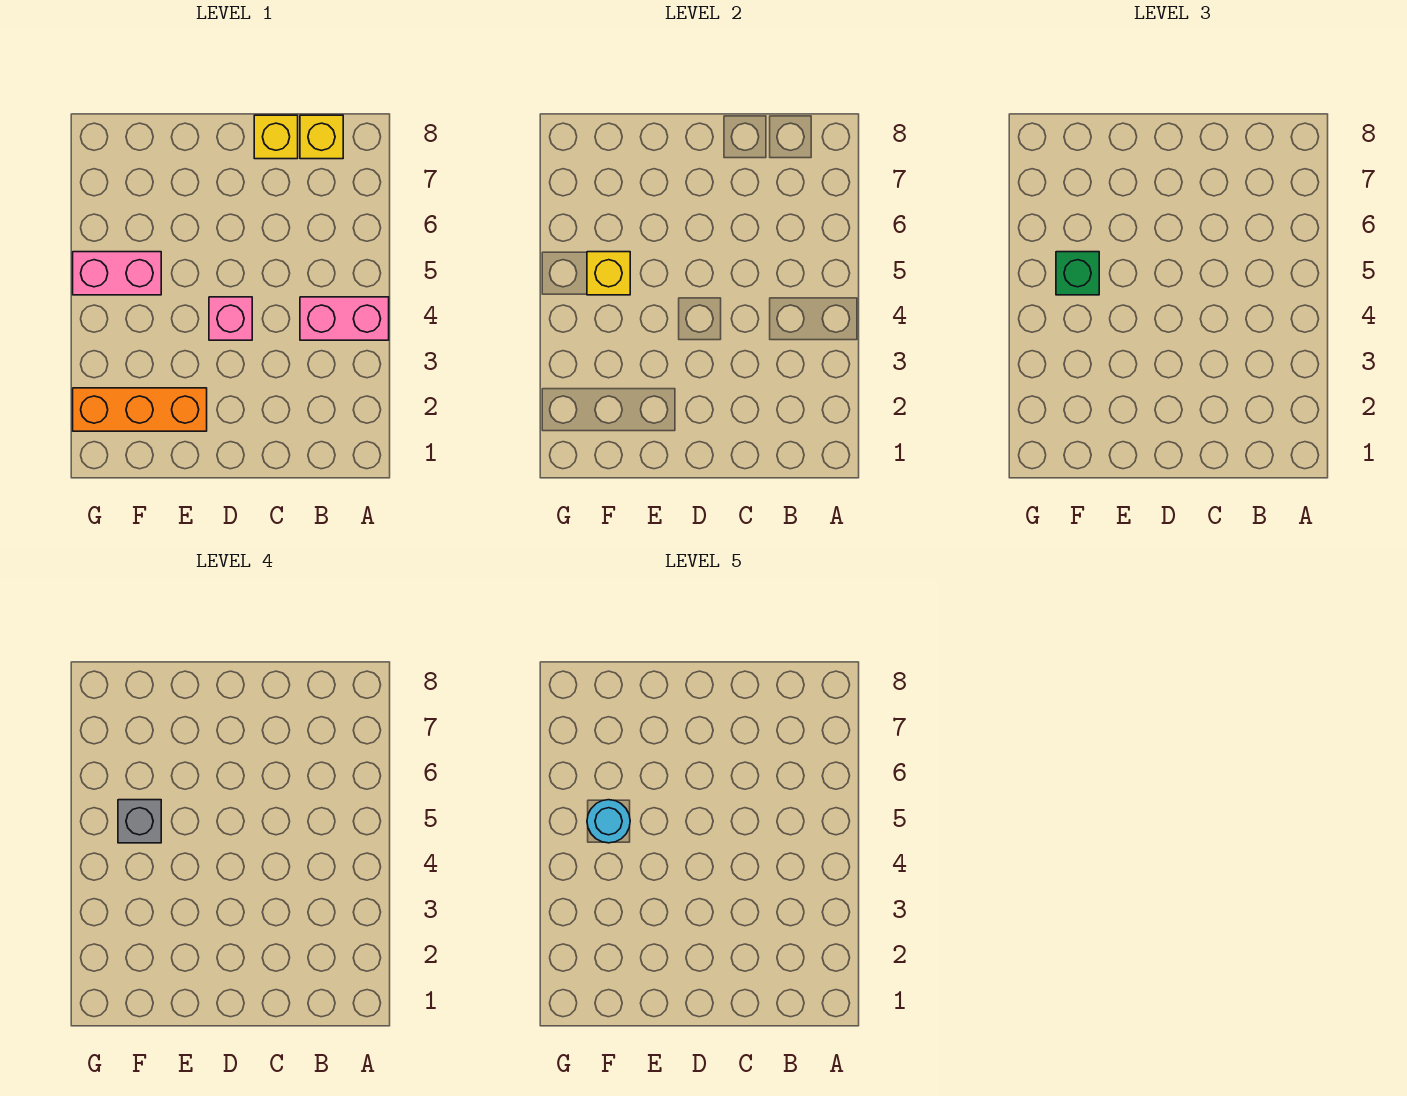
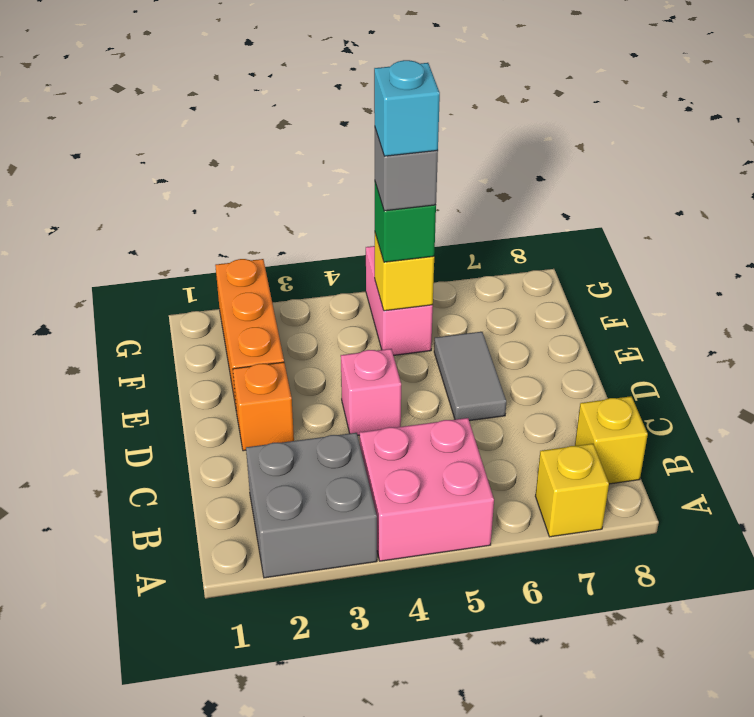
none -> grey 2x2 brick [246,433,377,578]
pink 1x2 brick [300,297,389,340] -> pink 2x2 brick [360,418,494,561]
yellow 1x1 brick [254,115,298,159] -> yellow 1x1 brick moved to [535,444,609,537]
none -> orange 1x1 brick [233,362,294,451]
none -> grey 1x2 tile [434,332,506,421]
cyan 1x1 round brick [587,800,630,843] -> cyan 1x1 brick [374,60,440,156]

